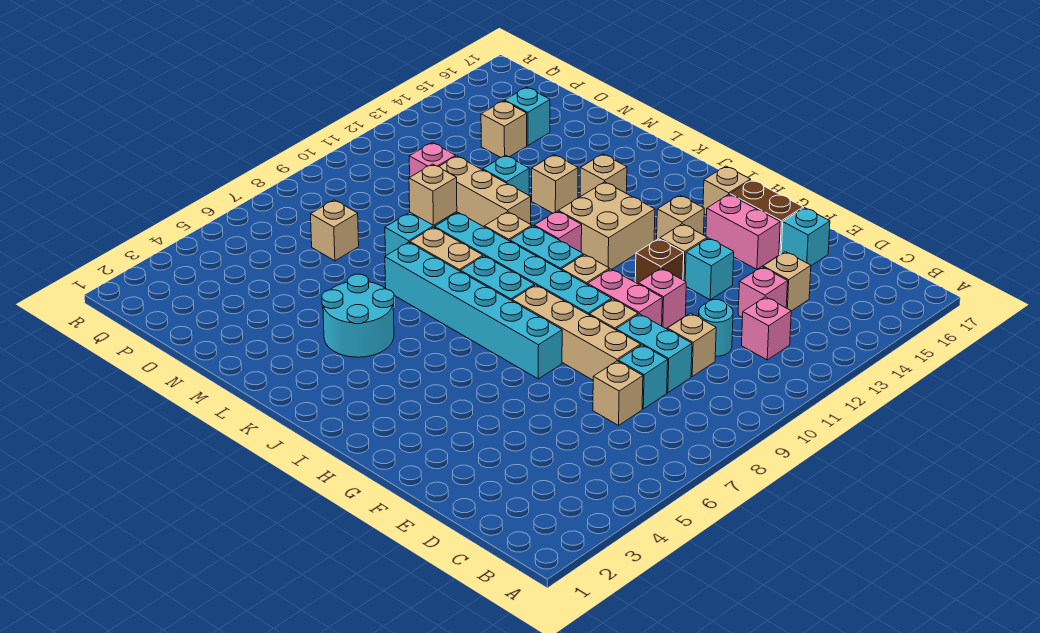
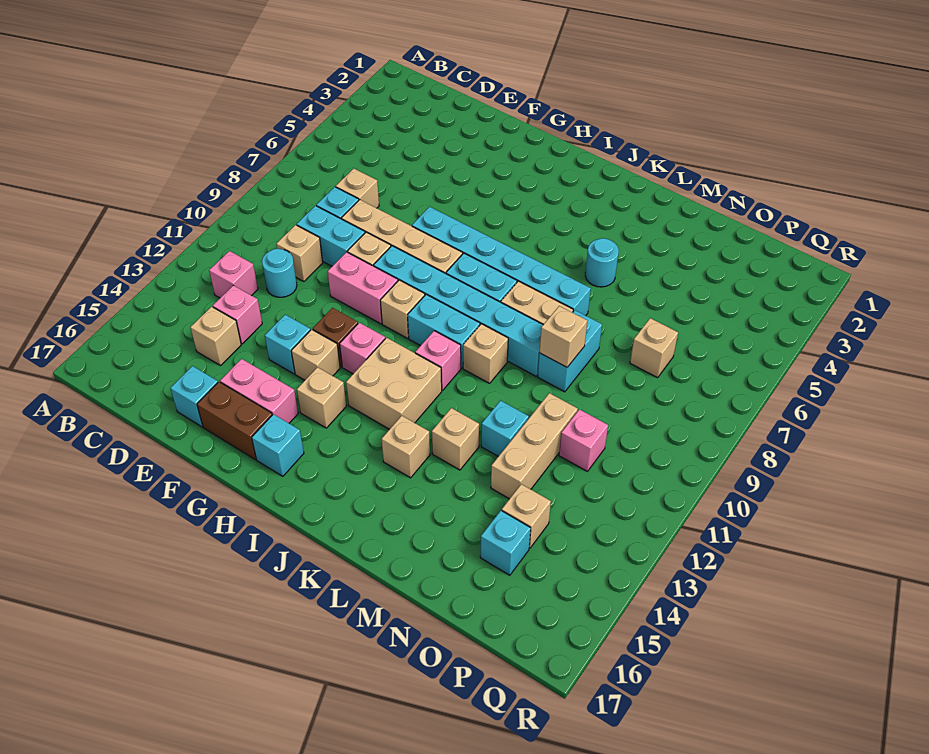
pink 1x1 brick [638,268,686,328] -> pink 1x1 brick moved to [340,323,385,374]
tan 1x1 brick [703,166,751,215] -> cyan 1x1 brick [252,414,304,476]
cyan 2x2 round brick [322,274,394,357] -> cyan 1x1 round brick [585,238,619,287]
tan 1x3 brick [439,156,531,227] -> tan 1x3 brick turned to [491,393,578,499]

